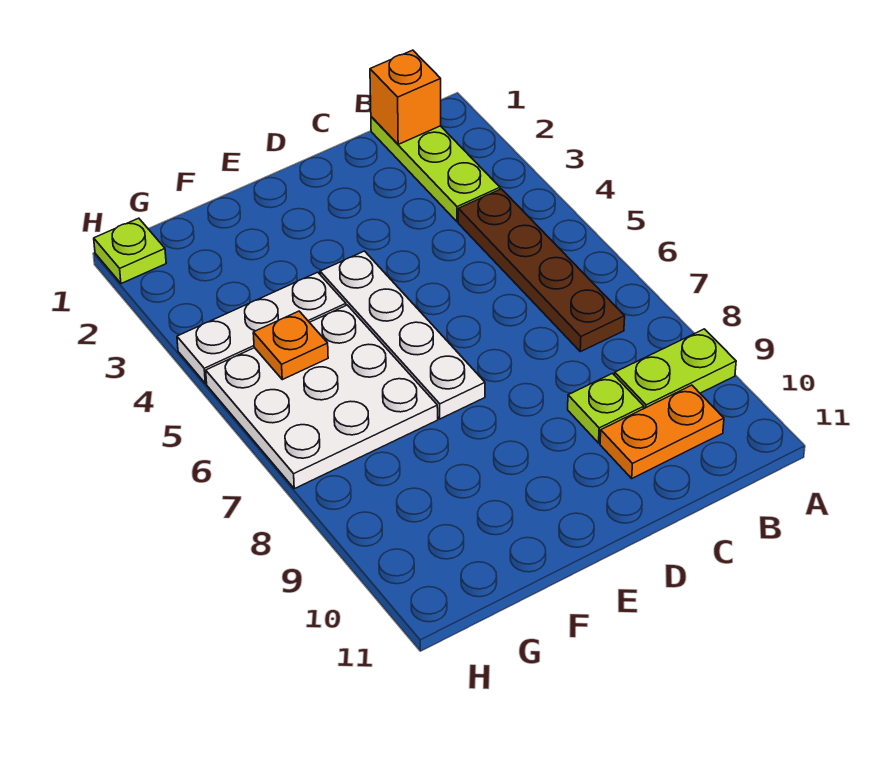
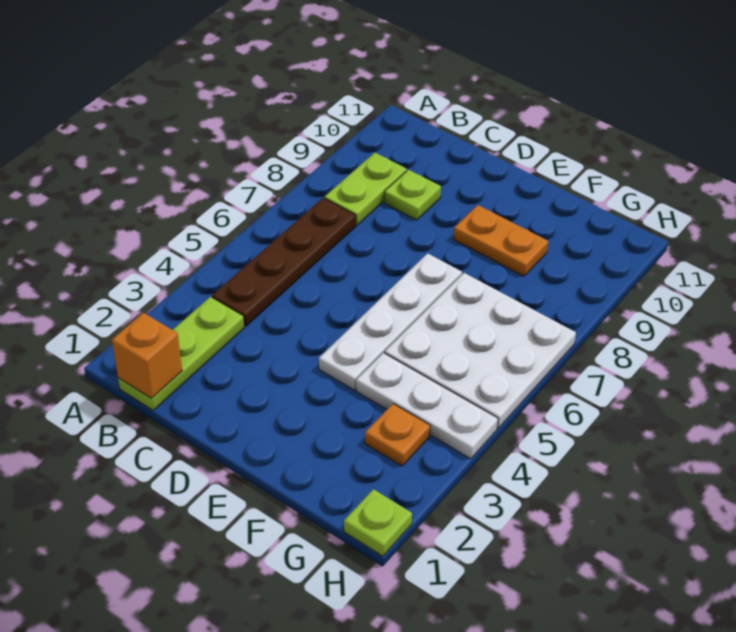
lime 1x2 plate [615,329,736,408] -> lime 1x2 plate turned to [324,153,407,225]
orange 1x2 plate [600,385,724,478] -> orange 1x2 plate moved to [454,205,548,276]
orange 1x1 plate [253,311,328,380] -> orange 1x1 plate moved to [365,404,430,466]

